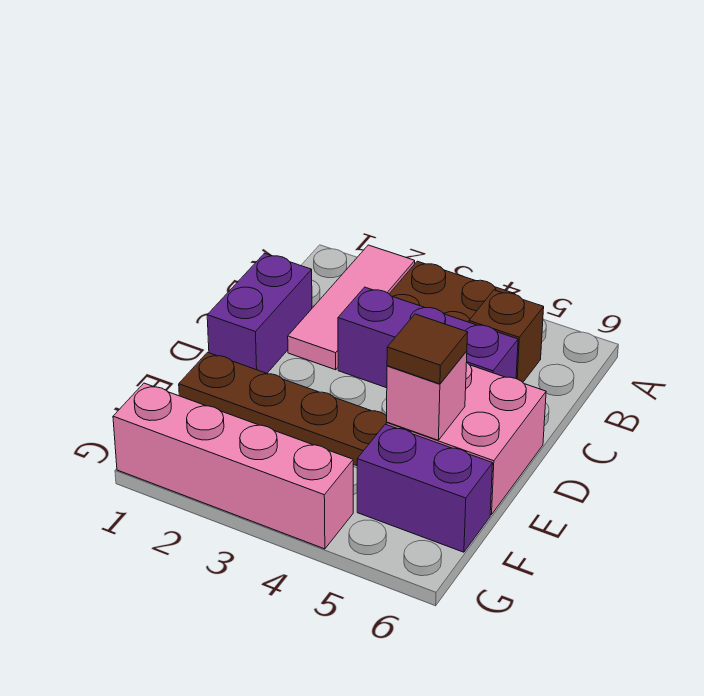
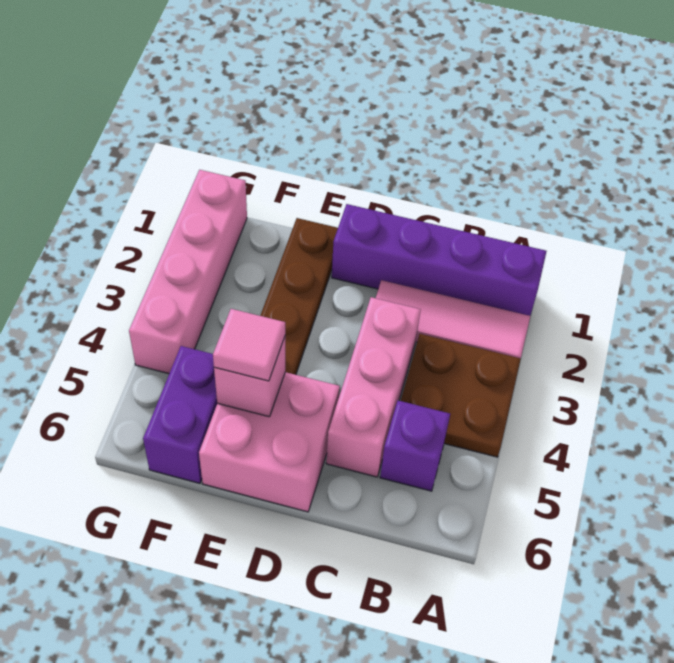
brown 1x1 brick [469,290,544,382] -> purple 1x1 brick [380,401,450,491]
purple 1x2 brick [207,253,312,373] -> purple 1x4 brick [332,204,547,316]
purple 1x3 brick [338,287,518,388] -> pink 1x3 brick [326,297,421,477]
brown 1x1 tile [387,314,468,384] -> pink 1x1 tile [213,309,285,381]

